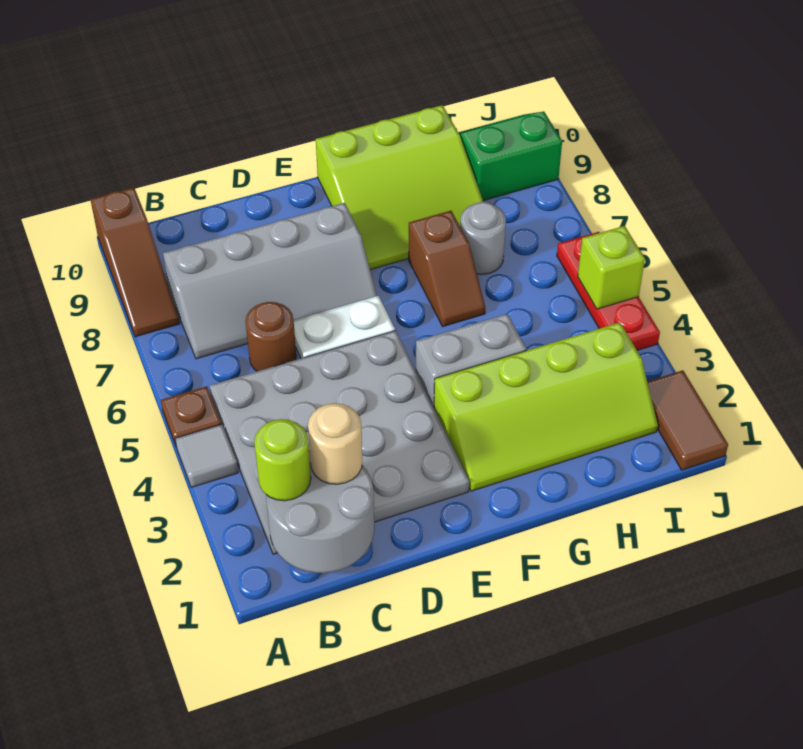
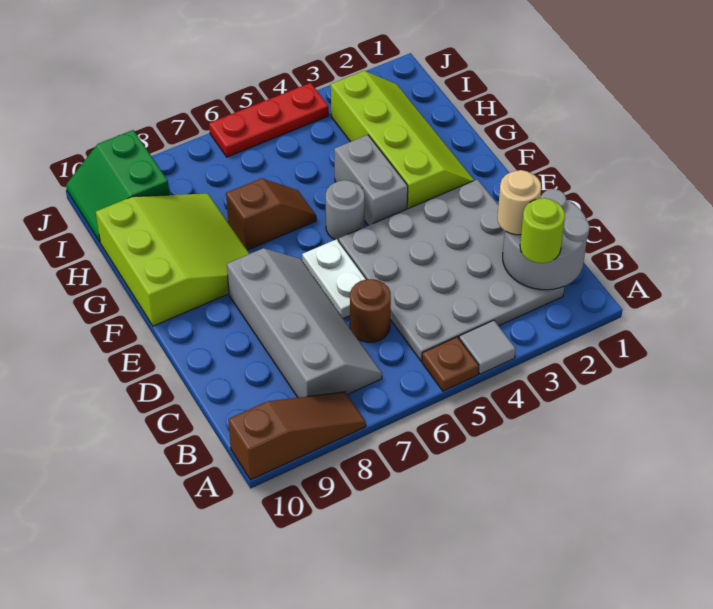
grey 1x1 round brick [460,202,506,274] -> grey 1x1 round brick moved to [326,180,365,241]
brown 1x2 tile [647,370,728,470] -> none
lime 1x1 brick [578,226,645,309] -> none

